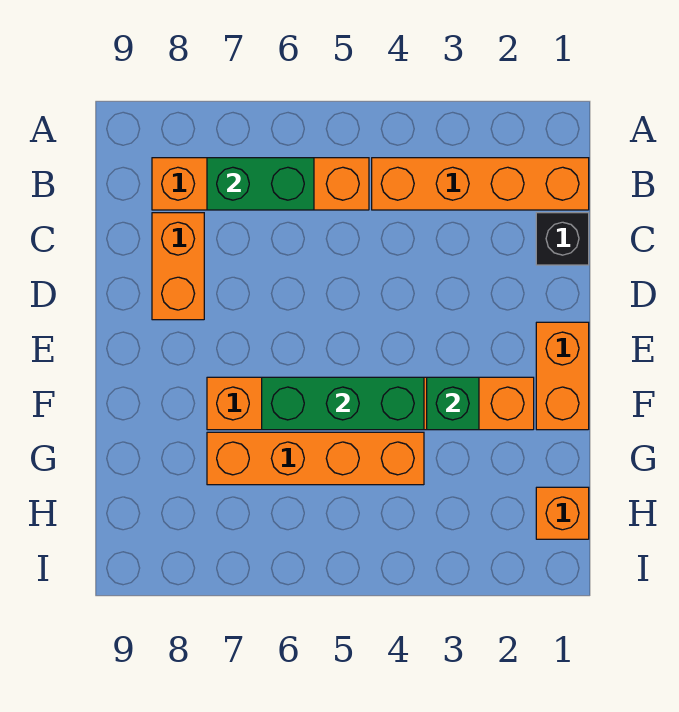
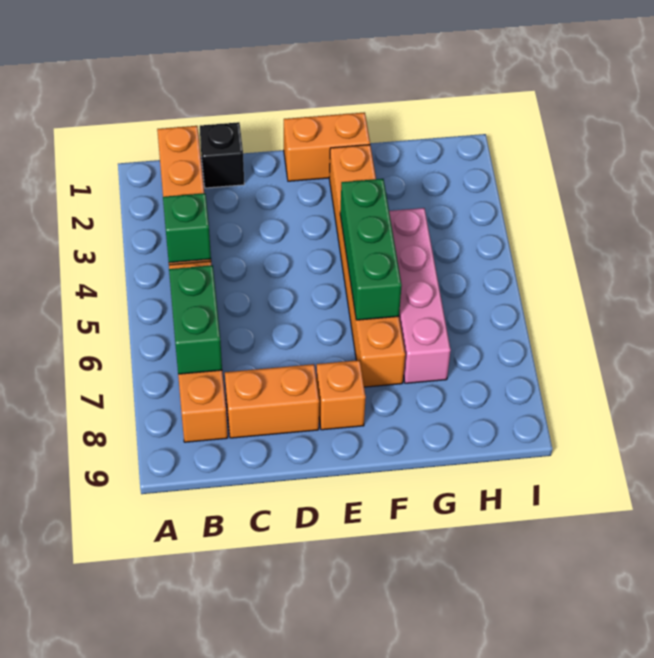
green 1x1 brick [427,377,479,430] -> green 1x1 brick moved to [163,193,211,263]
orange 1x4 brick [207,432,424,485] -> pink 1x4 brick [389,208,451,383]
orange 1x1 brick [536,487,589,539] -> orange 1x1 brick moved to [316,360,366,430]

